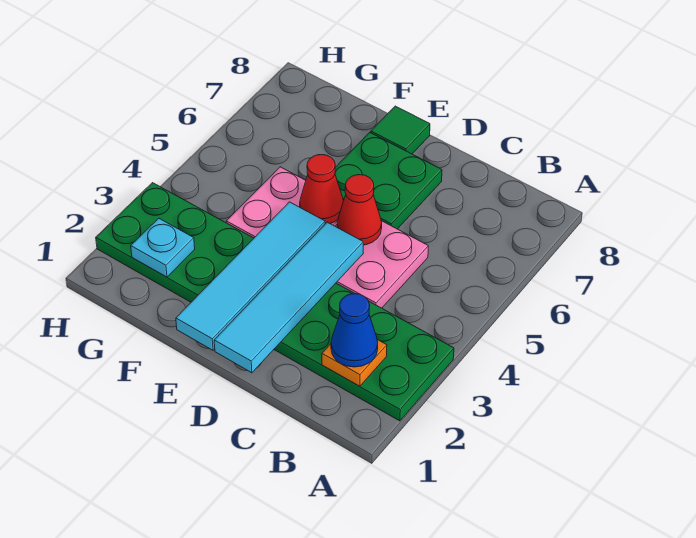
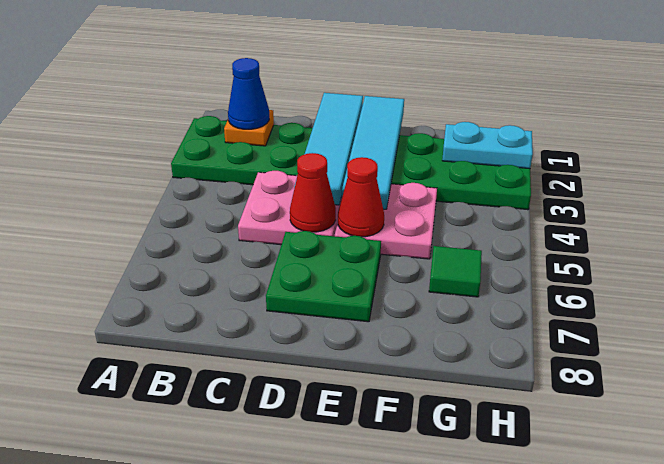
green 1x1 tile [371,106,430,154] -> green 1x1 tile moved to [429,246,482,297]
cyan 1x1 plate [131,218,195,277] -> cyan 1x2 plate [442,122,533,168]

